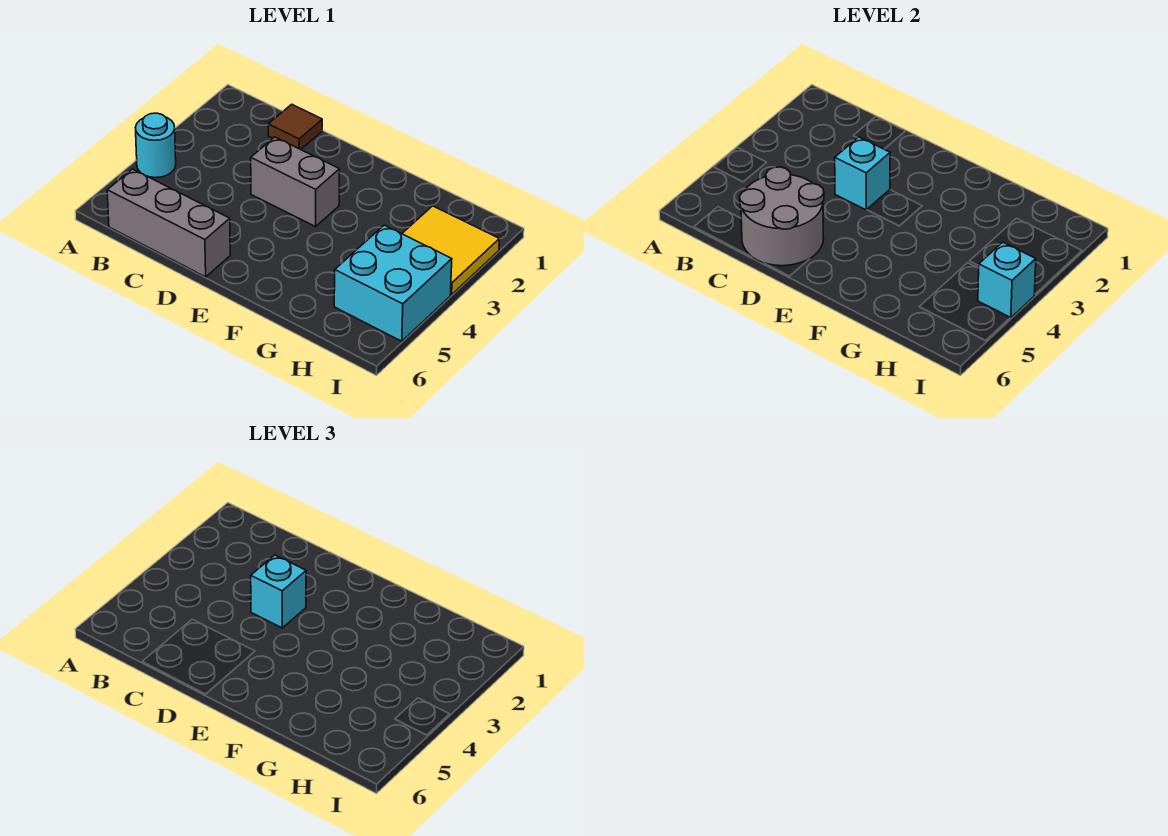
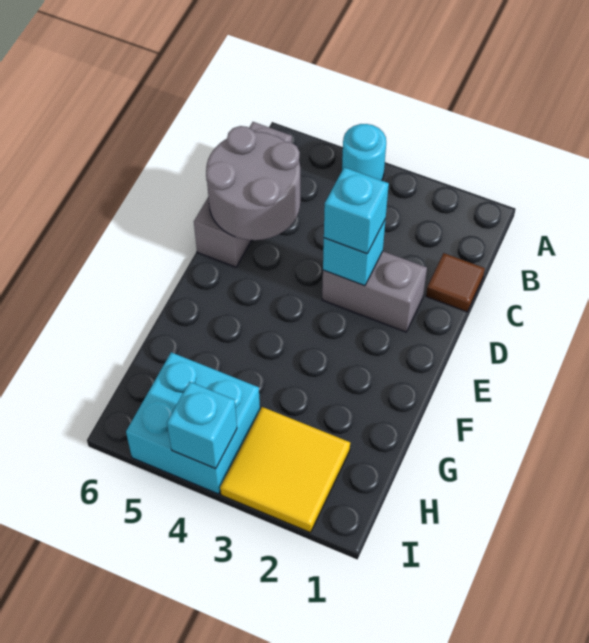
grey 1x2 brick [251,137,340,227] -> grey 1x2 brick turned to [322,251,427,332]

